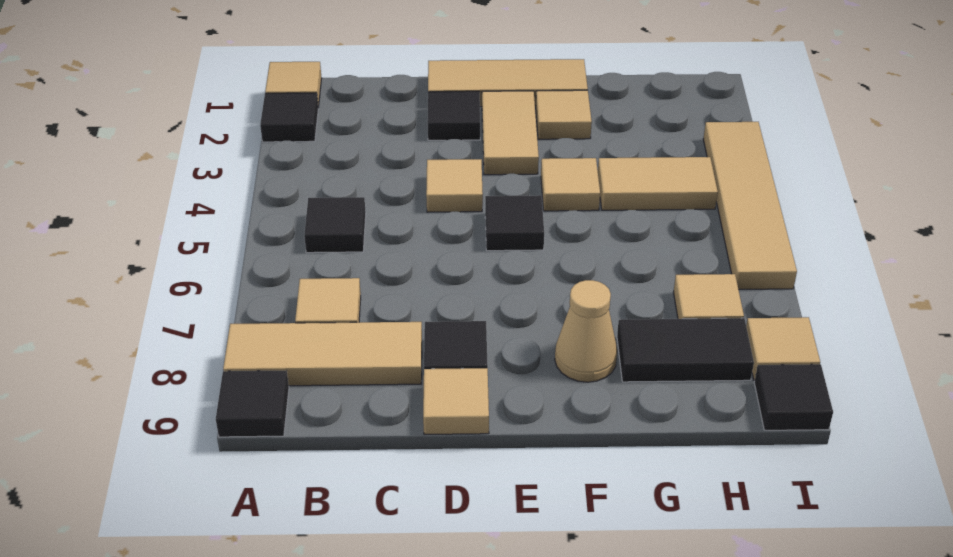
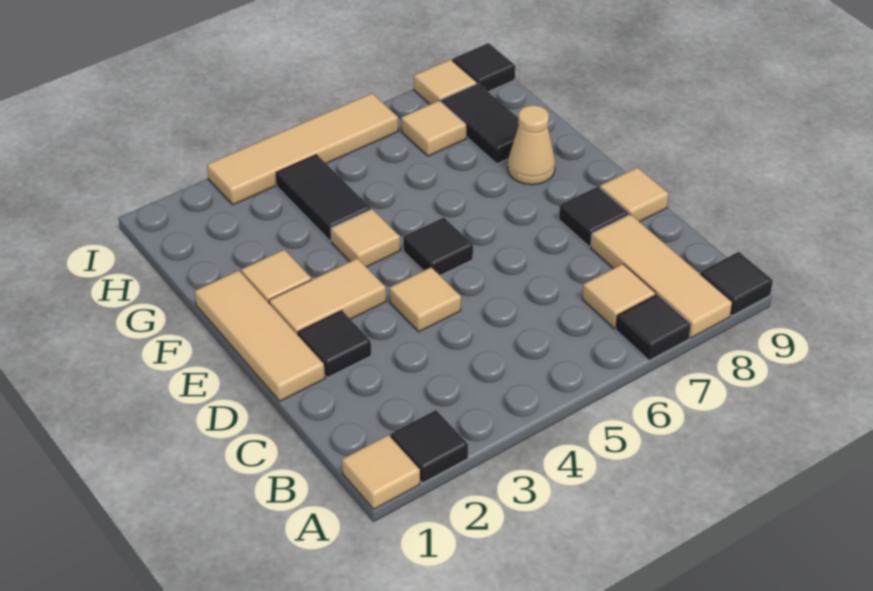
black 1x1 tile [304,197,366,253] -> black 1x1 tile moved to [616,294,691,360]
tan 1x2 tile [598,157,718,210] -> black 1x2 tile [276,155,371,241]

